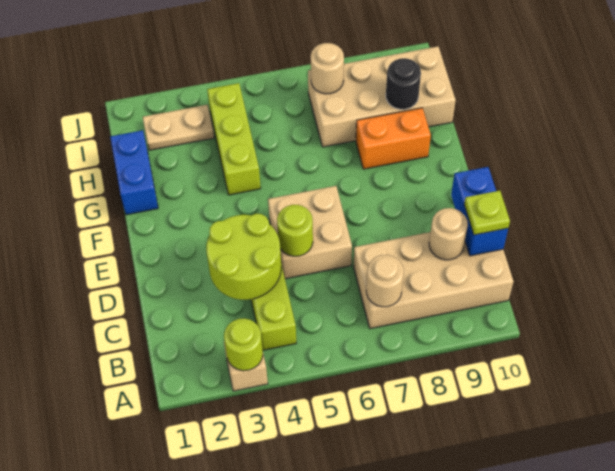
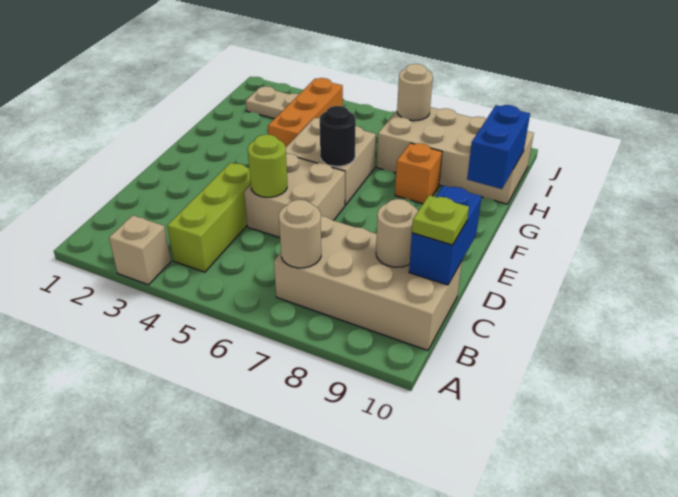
lime 1x1 round brick [224,318,263,371] -> none
lime 2x2 round brick [206,214,281,300] -> none
none -> tan 2x2 brick [286,118,376,205]
blue 1x2 brick [110,130,158,215] -> blue 1x2 brick moved to [467,105,530,189]
lime 1x3 brick [207,83,261,195] -> orange 1x3 brick [268,78,343,147]
orange 1x2 brick [356,108,431,169] -> orange 1x1 brick [395,143,442,204]
black 1x1 round brick [386,58,421,109] -> black 1x1 round brick moved to [320,106,356,166]

